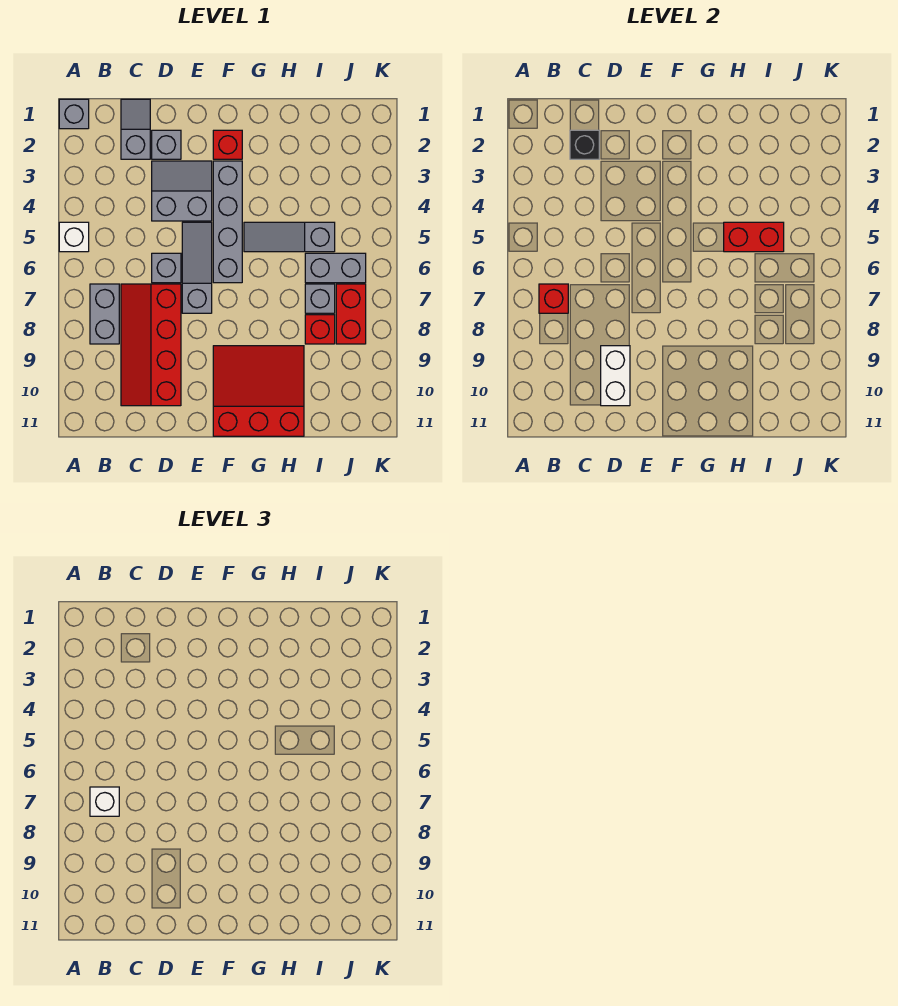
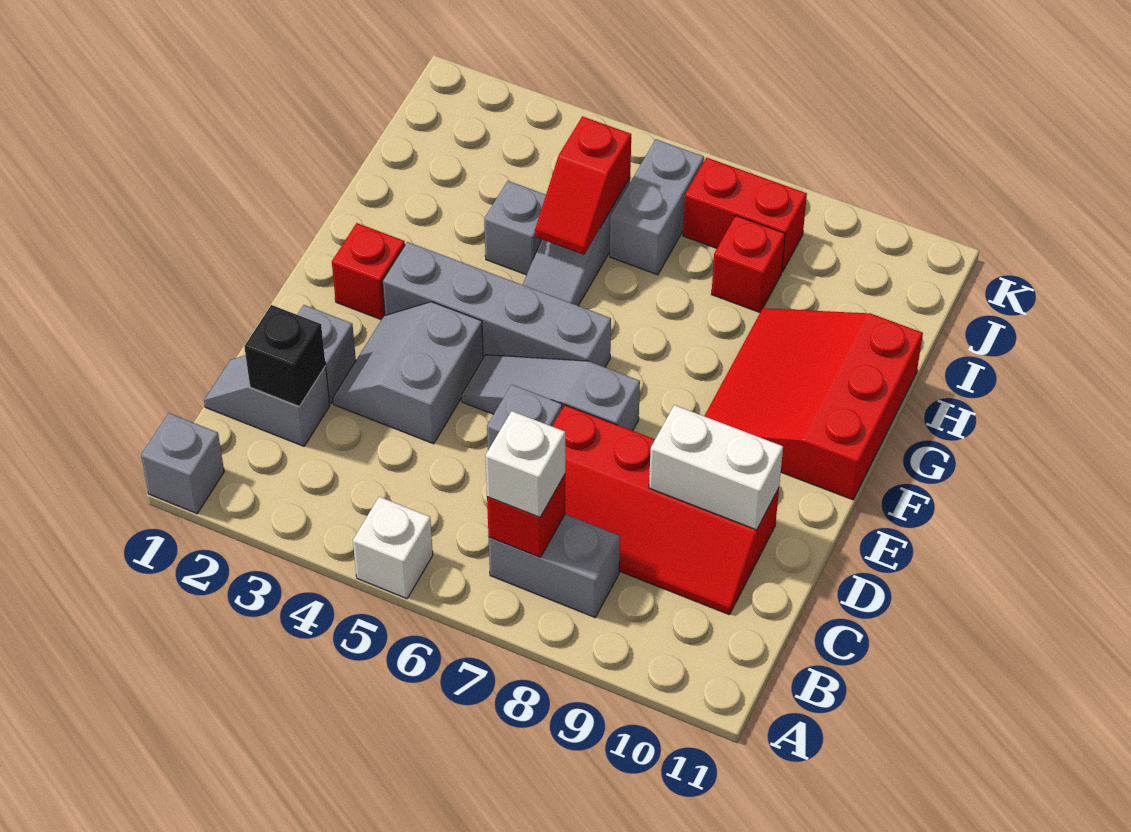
red 1x2 brick [724,222,784,252] -> red 1x2 slope [535,116,631,255]
grey 1x1 brick [305,284,335,313] -> grey 1x1 brick moved to [484,181,546,275]

